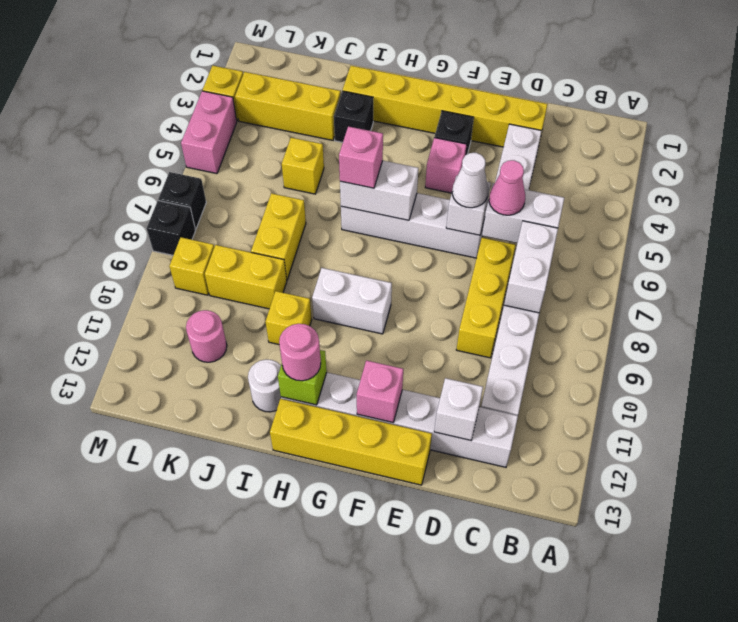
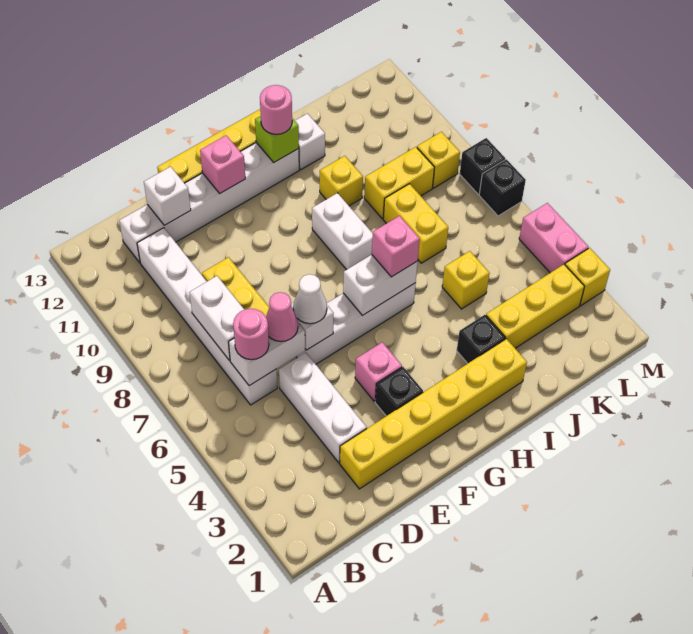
white 1x2 brick [312,268,392,334] -> white 1x2 brick turned to [312,193,373,270]
white 1x1 round brick [248,360,281,412] -> white 1x1 brick [295,114,325,170]
pink 1x1 round brick [186,310,227,362] -> pink 1x1 round brick moved to [233,309,269,360]

